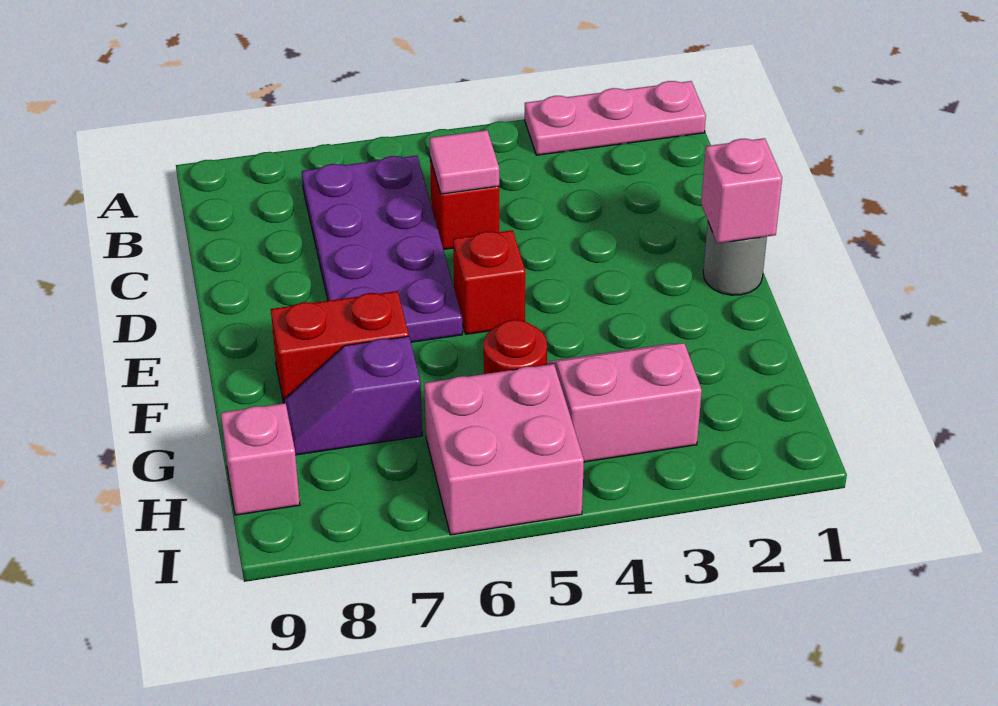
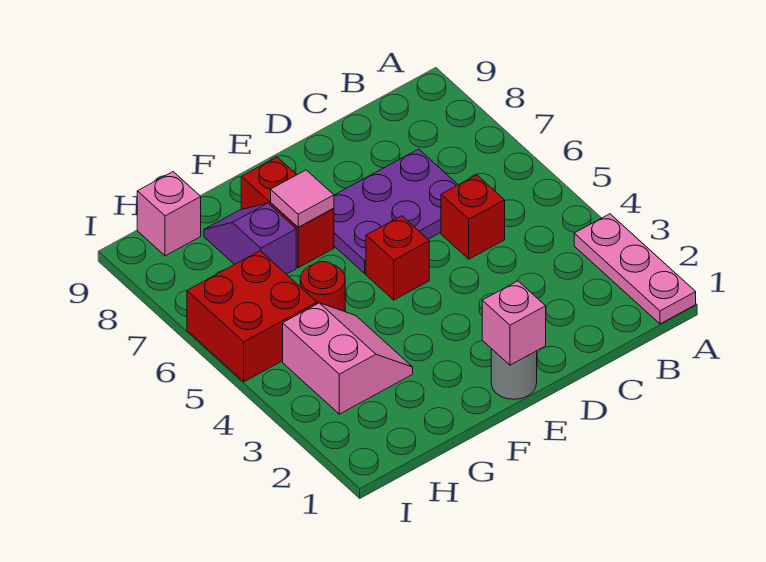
purple 2x4 plate [302,156,462,342] -> purple 2x3 plate [334,149,458,274]
pink 1x1 tile [430,130,499,194] -> pink 1x1 tile moved to [271,170,334,227]
pink 2x2 brick [424,364,584,535] -> red 2x2 brick [187,251,317,382]

